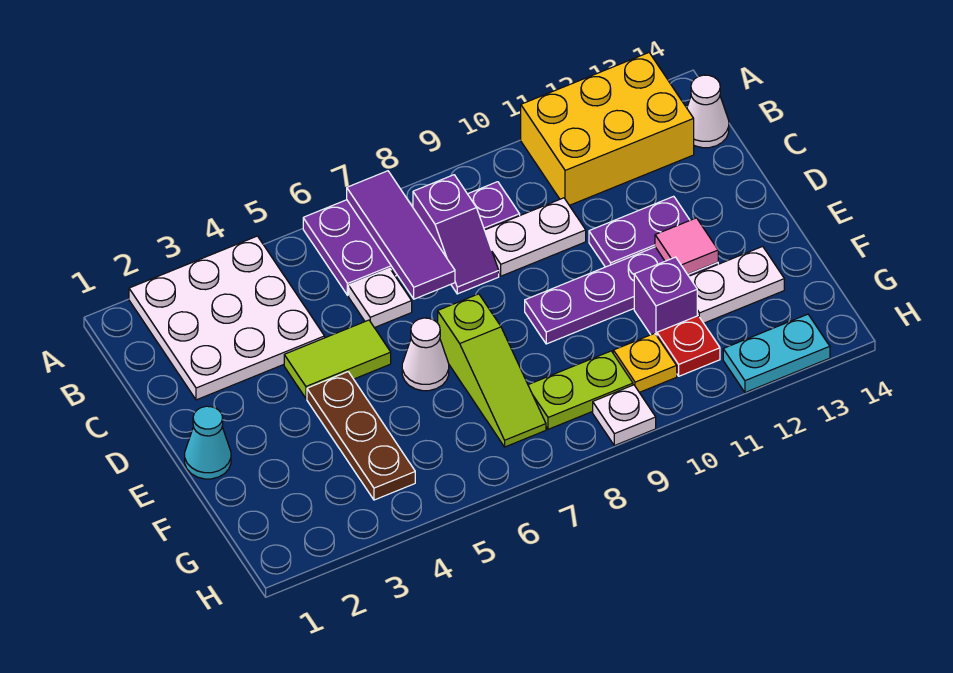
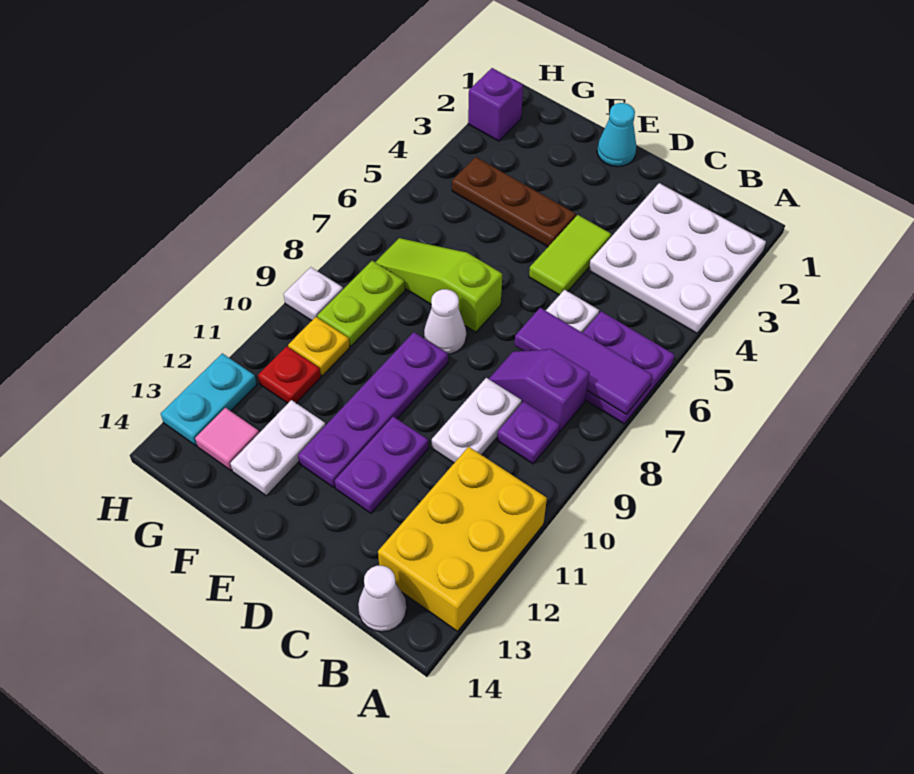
white 1x1 cone [402,318,449,391] -> white 1x1 cone moved to [424,289,466,354]
pink 1x1 tile [655,218,718,274] -> pink 1x1 tile moved to [195,408,259,470]
purple 1x1 brick [634,257,697,336] -> purple 1x1 brick moved to [468,68,523,141]

